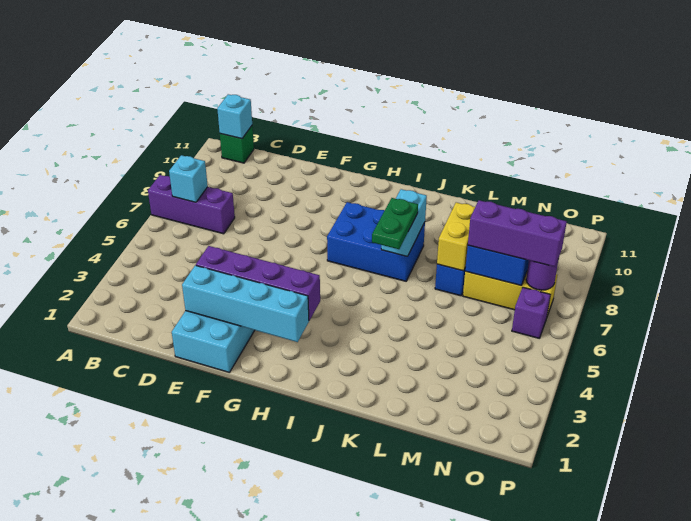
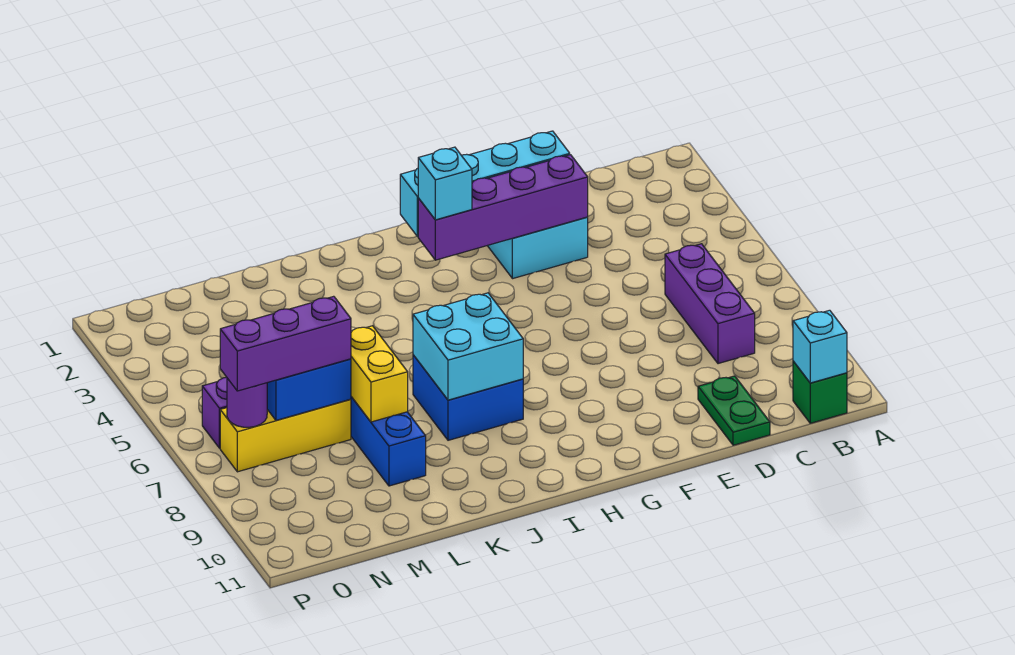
purple 1x3 brick [148,175,235,234] -> purple 1x3 brick turned to [665,244,755,364]
cyan 1x1 brick [169,155,208,202] -> cyan 1x1 brick moved to [418,147,472,220]
blue 2x3 brick [327,202,425,281] -> blue 2x2 brick [413,355,523,440]
green 1x2 plate [372,198,418,249] -> green 1x2 plate moved to [698,376,770,445]
cyan 1x2 brick [381,189,427,256] -> cyan 2x2 brick [413,293,523,400]

